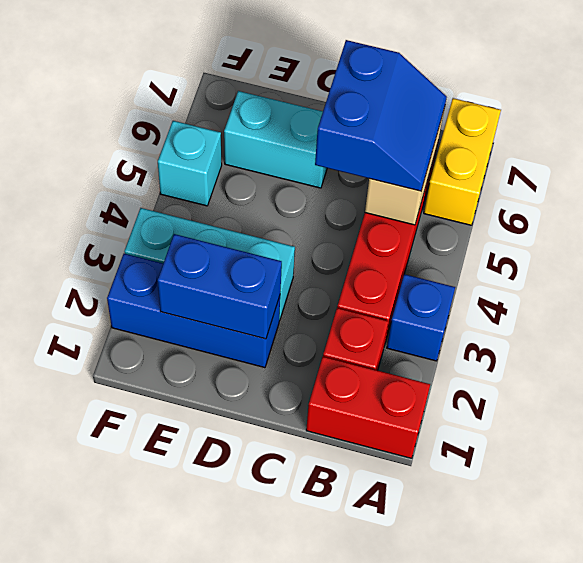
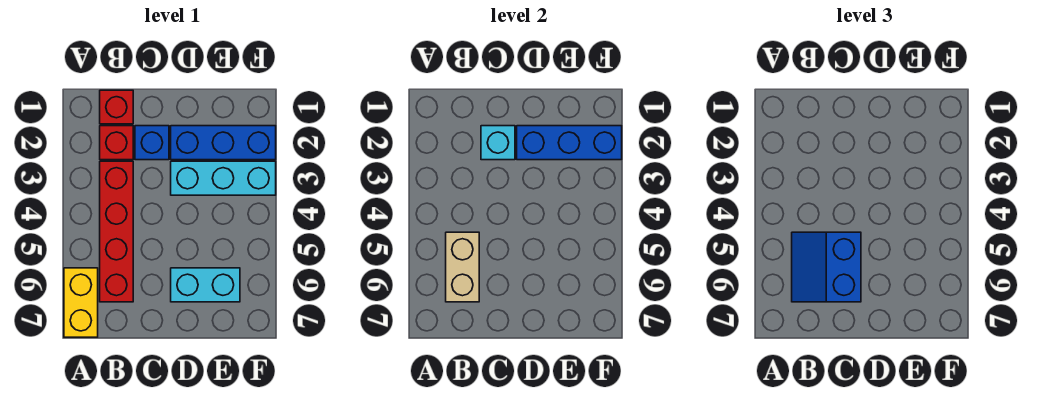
red 1x2 brick [306,357,430,458] -> red 1x1 brick [100,90,133,124]
blue 1x1 brick [387,274,455,361] -> blue 1x1 brick moved to [135,126,169,160]
blue 1x2 brick [158,234,282,339] -> blue 1x3 brick [517,126,622,160]
cyan 1x1 brick [158,121,222,206] -> cyan 1x1 brick moved to [481,126,515,160]

